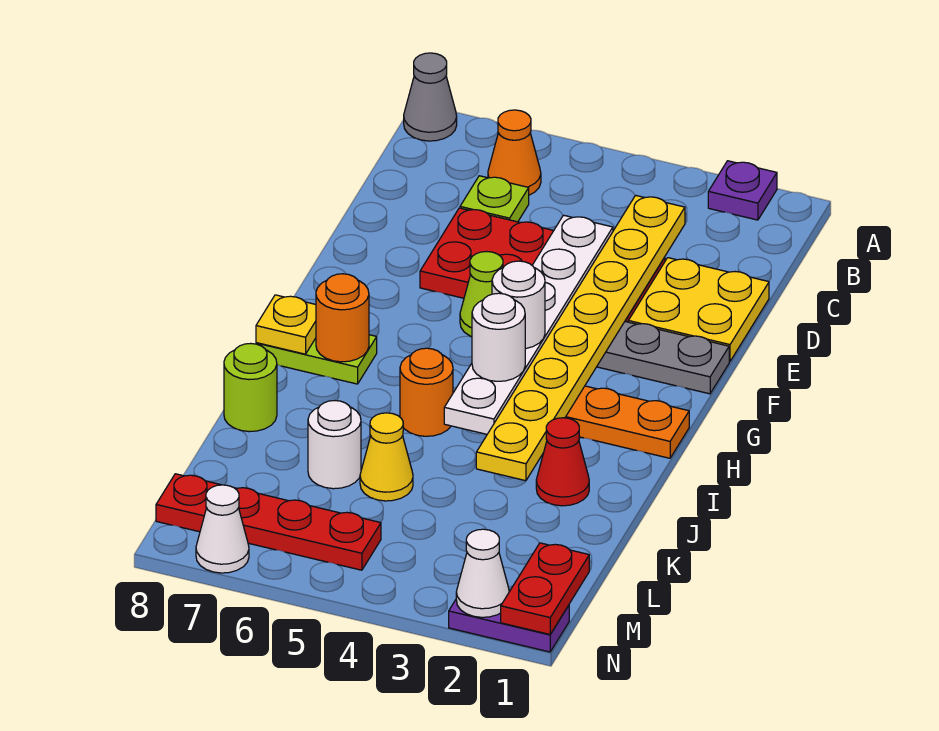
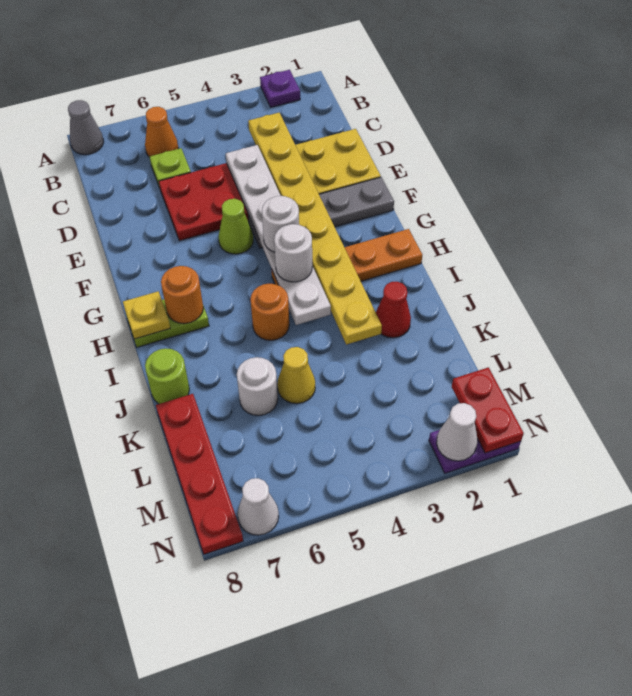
red 1x4 plate [156,474,381,570] -> red 1x4 plate turned to [156,394,243,554]

